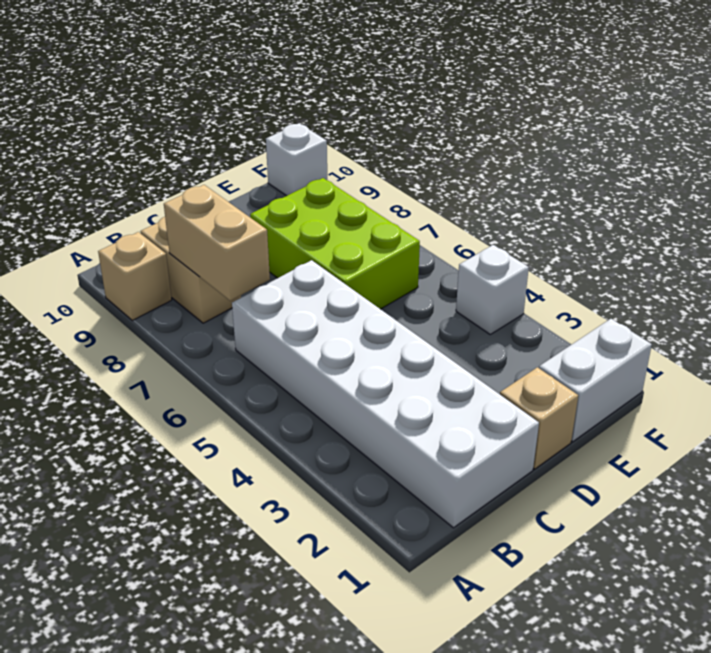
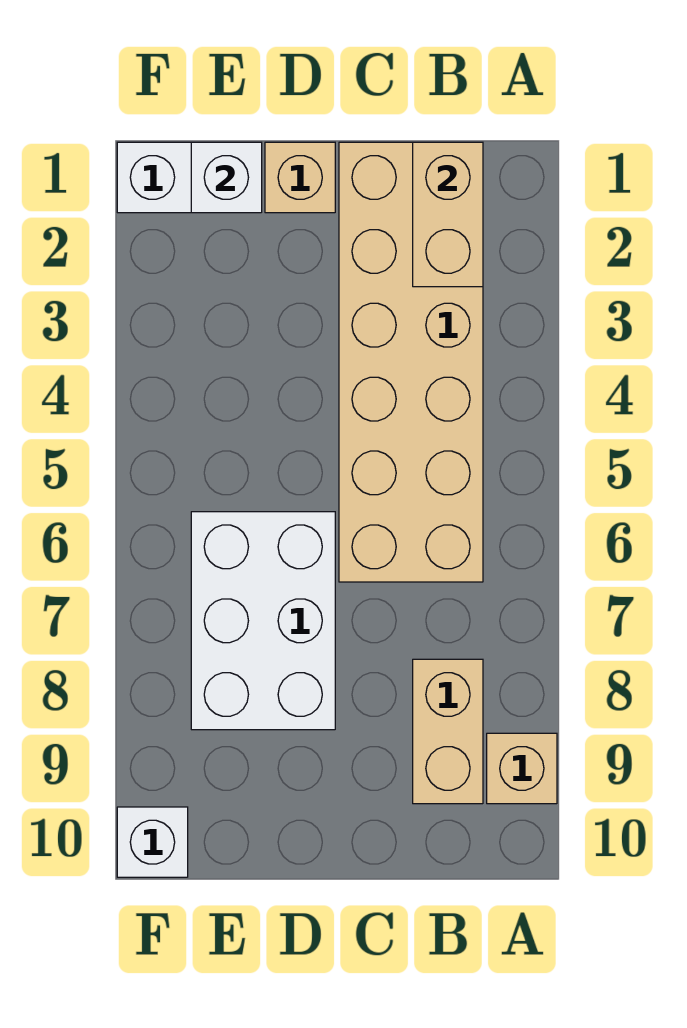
white 2x6 brick [232,260,539,528] -> tan 2x6 brick [339,142,483,582]
tan 1x2 brick [164,185,270,301] -> tan 1x2 brick moved to [413,142,483,287]
lime 2x3 brick [250,178,420,309] -> white 2x3 brick [191,512,335,730]
white 1x1 brick [456,245,529,334] -> white 1x1 brick moved to [191,142,262,213]

